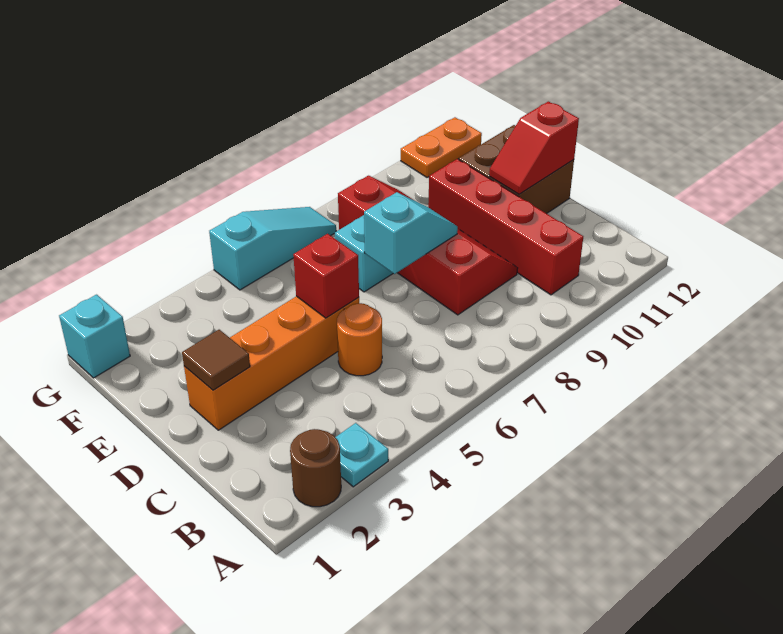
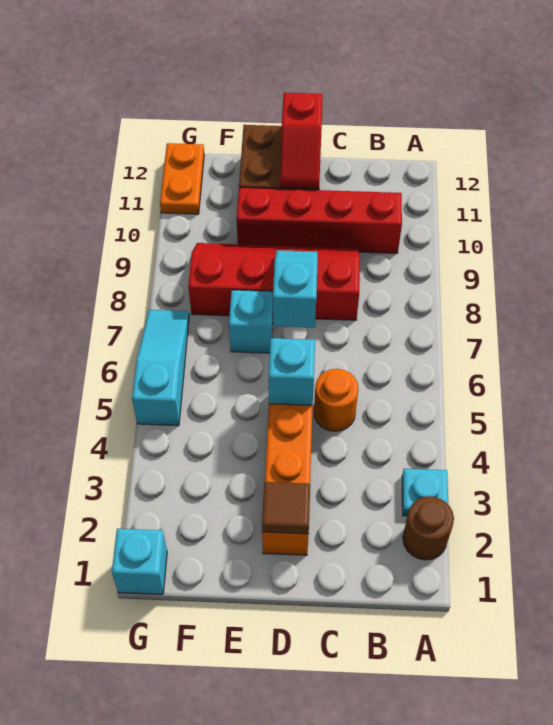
red 1x1 brick [293,234,359,318] -> cyan 1x1 brick [269,338,315,405]

